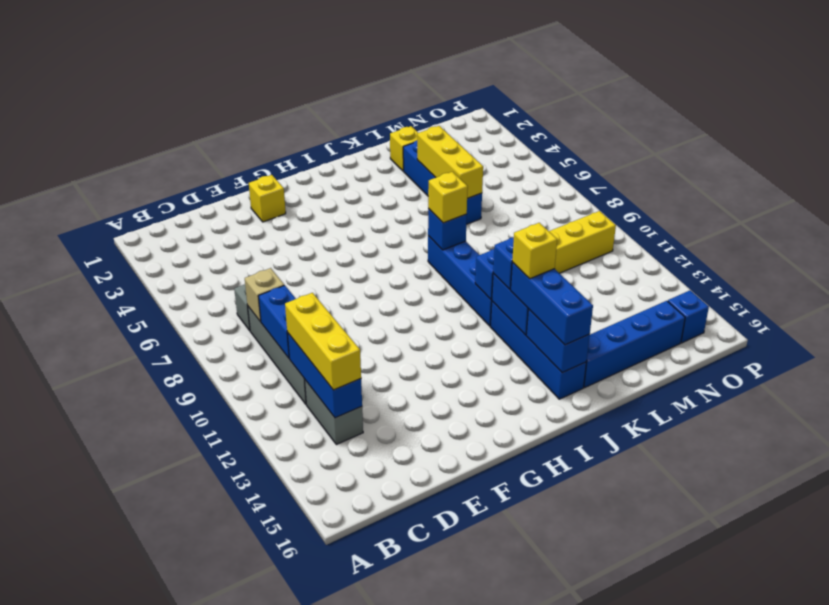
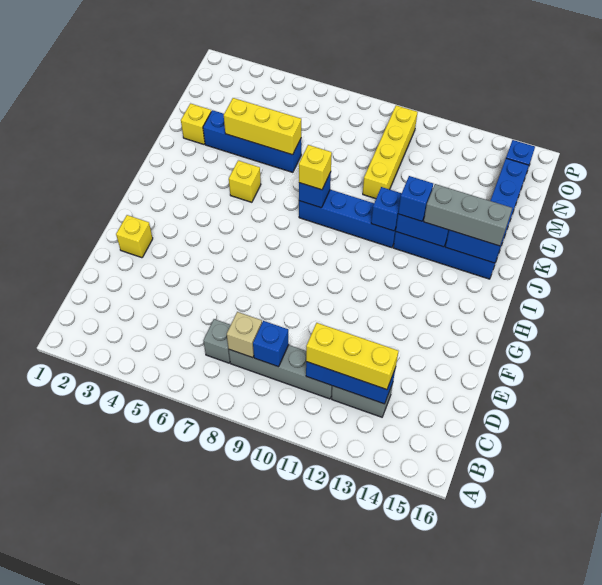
blue 1x2 brick [258,285,296,358] -> blue 1x1 brick [253,321,289,367]
blue 1x3 brick [511,262,593,345] -> grey 1x3 brick [424,184,512,246]
yellow 1x1 brick [512,223,557,279] -> yellow 1x1 brick moved to [229,161,261,202]

